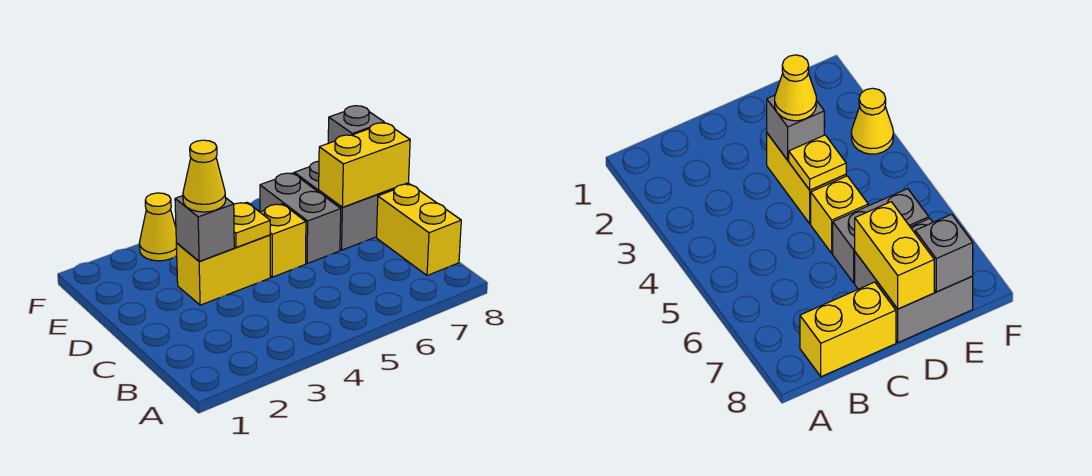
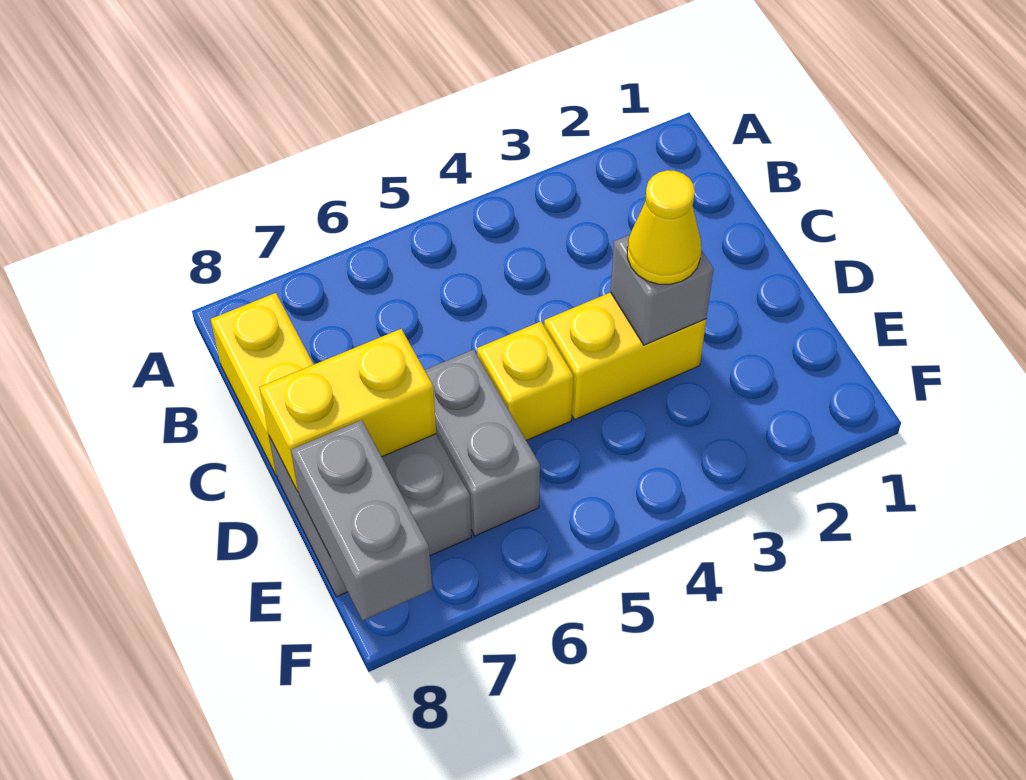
yellow 1x1 plate [234,202,270,247] -> none
grey 1x1 brick [328,106,384,143] -> grey 1x2 brick [291,420,432,621]
yellow 1x1 cone [139,193,177,261] -> none

